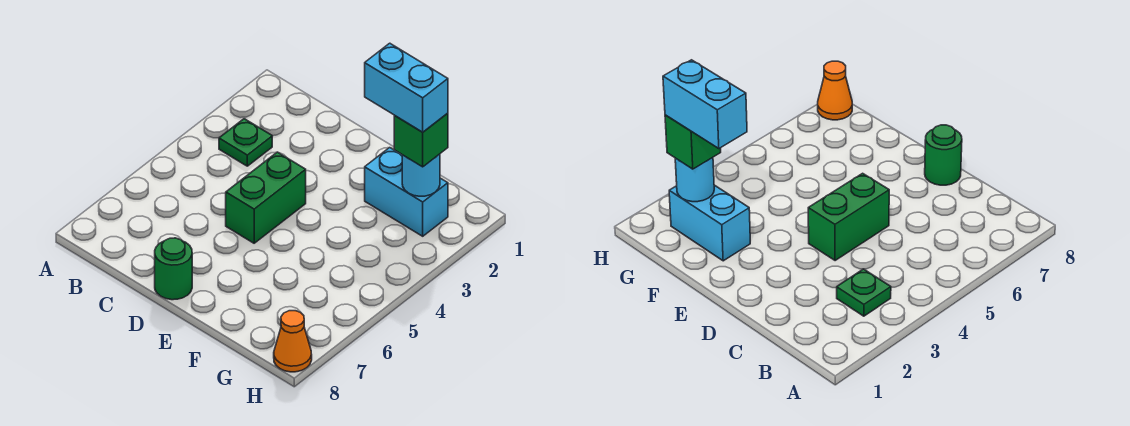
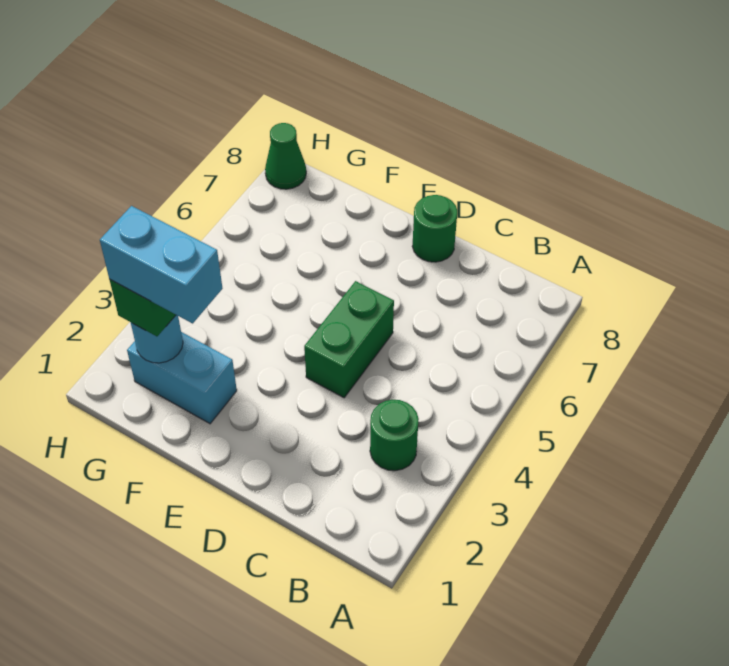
green 1x1 plate [219,119,272,166] -> green 1x1 round brick [370,400,419,471]
orange 1x1 cone [274,311,312,372] -> green 1x1 cone [265,123,306,189]

